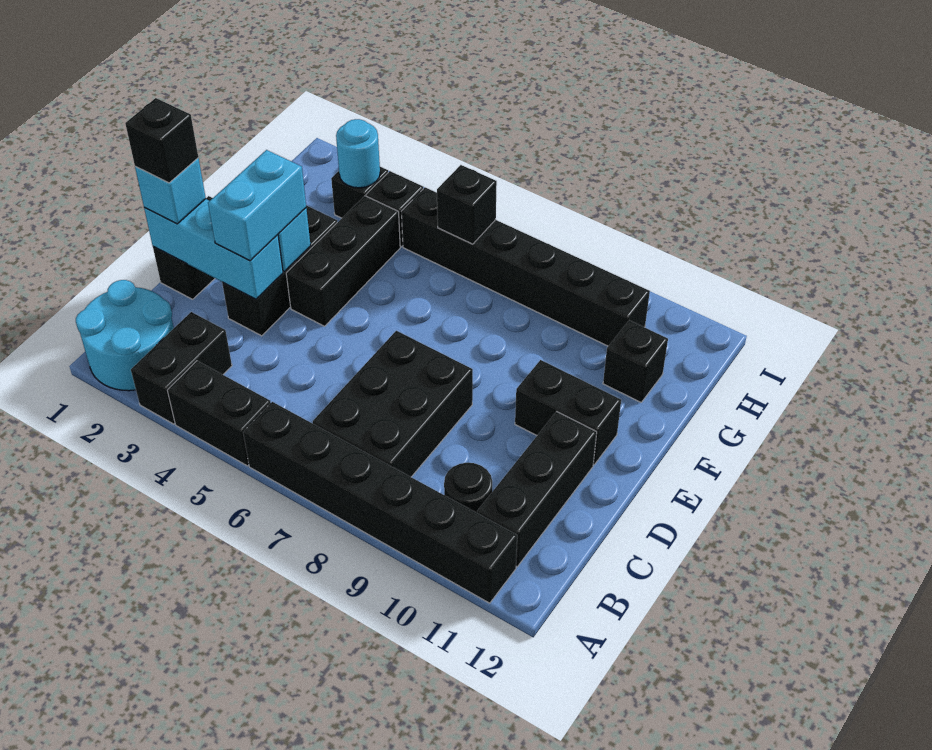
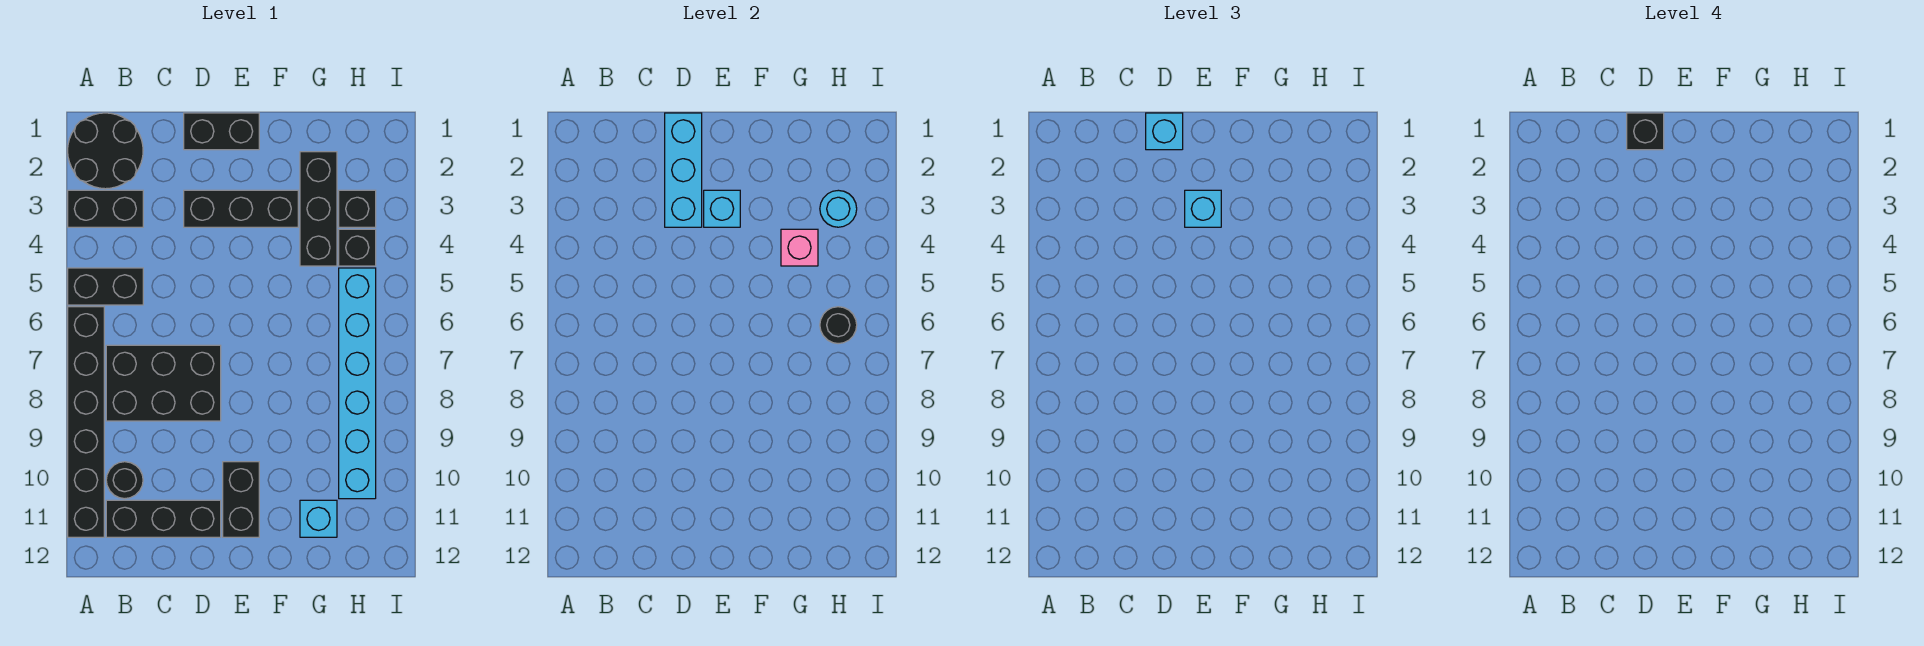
cyan 2x2 round brick [76,280,174,391] -> black 2x2 round brick [68,113,143,189]
black 1x2 brick [167,361,271,466] -> black 1x2 brick turned to [68,268,143,305]
cyan 1x2 brick [208,150,306,261] -> cyan 1x1 brick [1185,190,1221,227]
black 1x3 brick [286,196,400,326] -> black 1x3 brick turned to [300,152,337,266]
none -> pink 1x1 brick [781,229,818,266]
black 1x1 brick [603,320,668,402] -> cyan 1x1 brick [300,500,337,537]
black 1x6 brick [402,187,650,346] -> cyan 1x6 brick [339,268,376,499]
black 1x1 brick [437,165,497,244] -> black 1x1 round brick [820,307,857,344]

